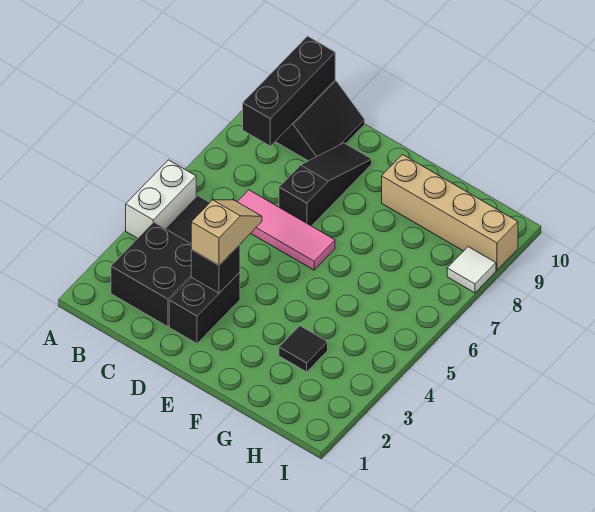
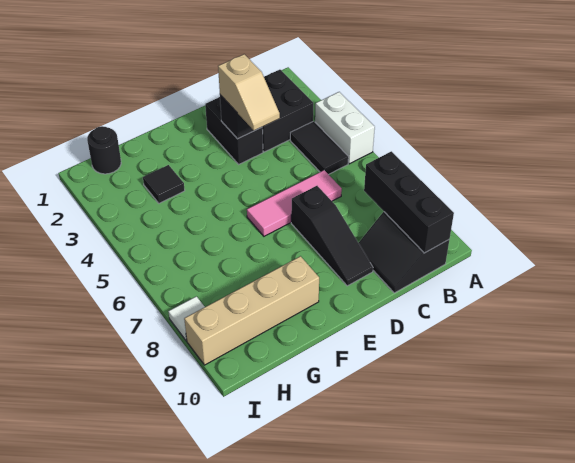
none -> black 1x1 round brick [87,126,121,174]

